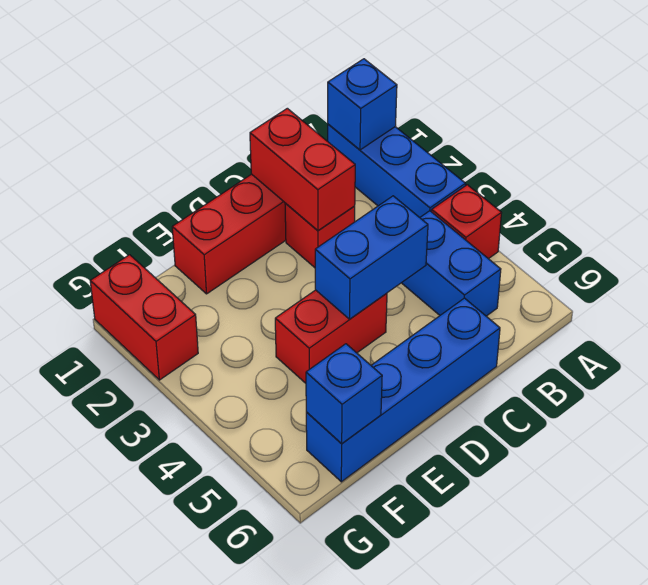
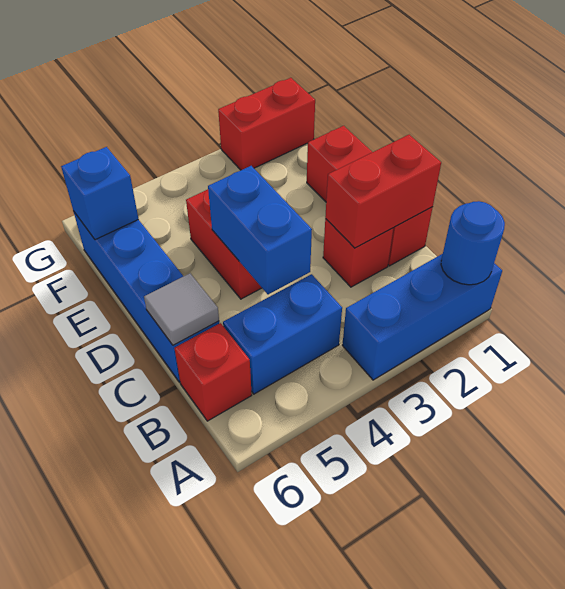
blue 1x1 brick [328,59,397,150] -> blue 1x1 round brick [441,201,505,285]
red 1x1 brick [432,185,501,259] -> red 1x1 brick moved to [174,323,252,421]
none -> grey 1x1 tile [144,273,219,345]

